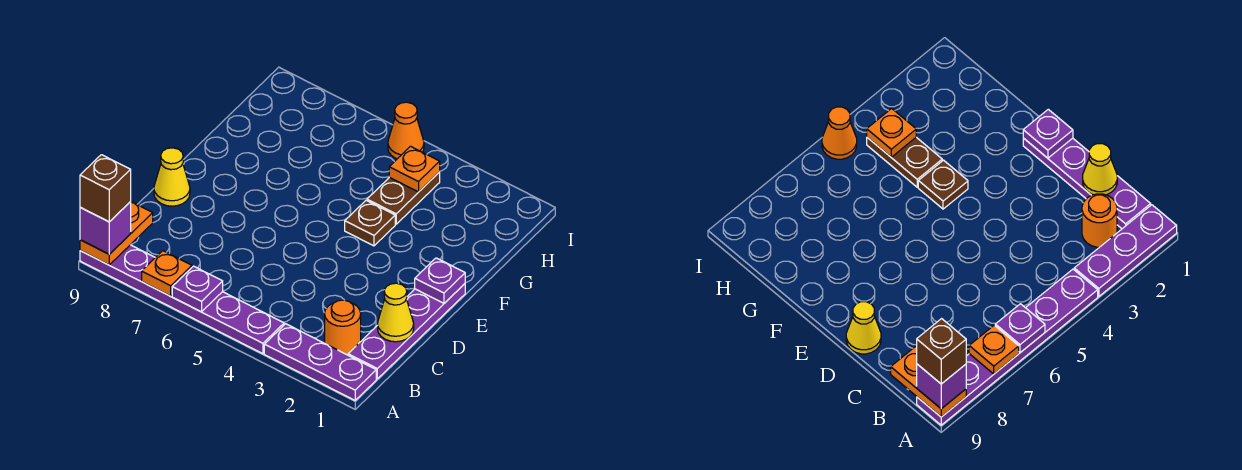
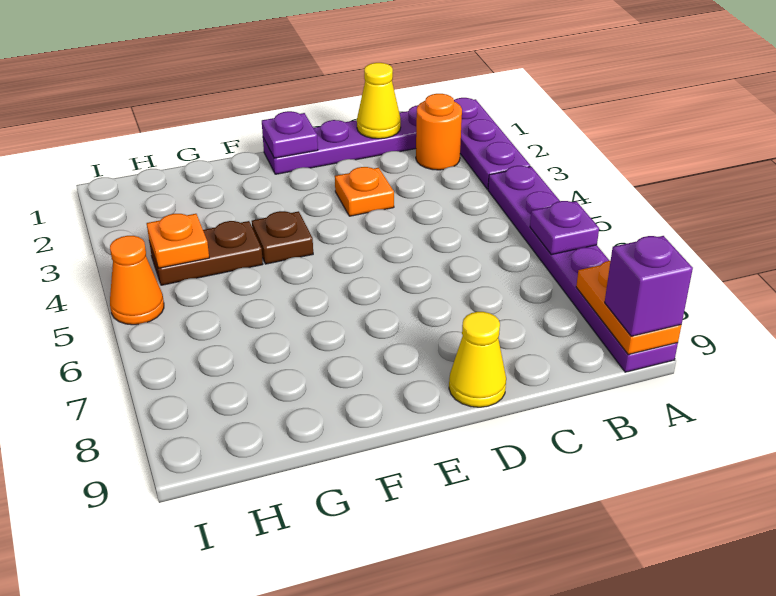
orange 1x1 plate [142,251,192,296] -> orange 1x1 plate moved to [335,167,394,216]
orange 1x2 plate [80,201,153,265] -> orange 1x2 plate turned to [576,261,681,355]
brown 1x1 brick [80,155,131,222] -> none

